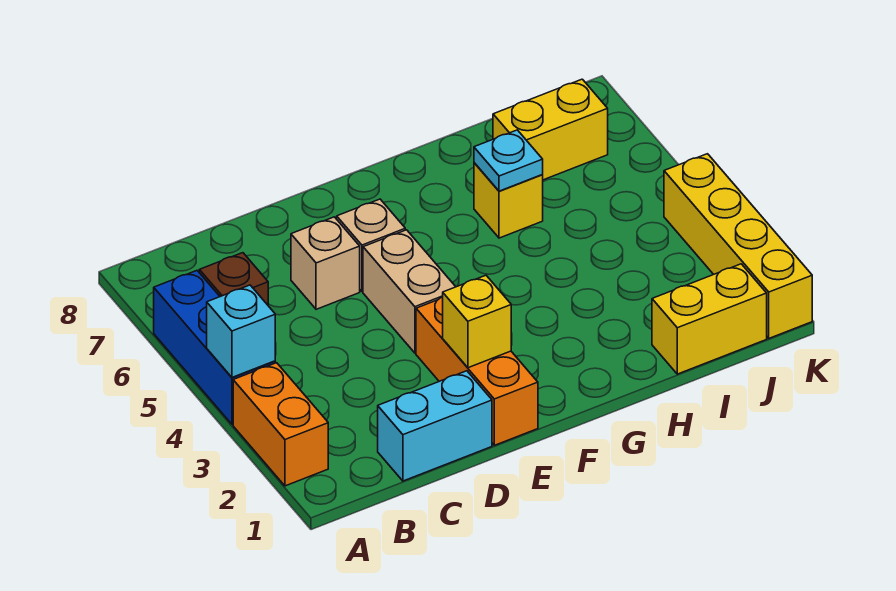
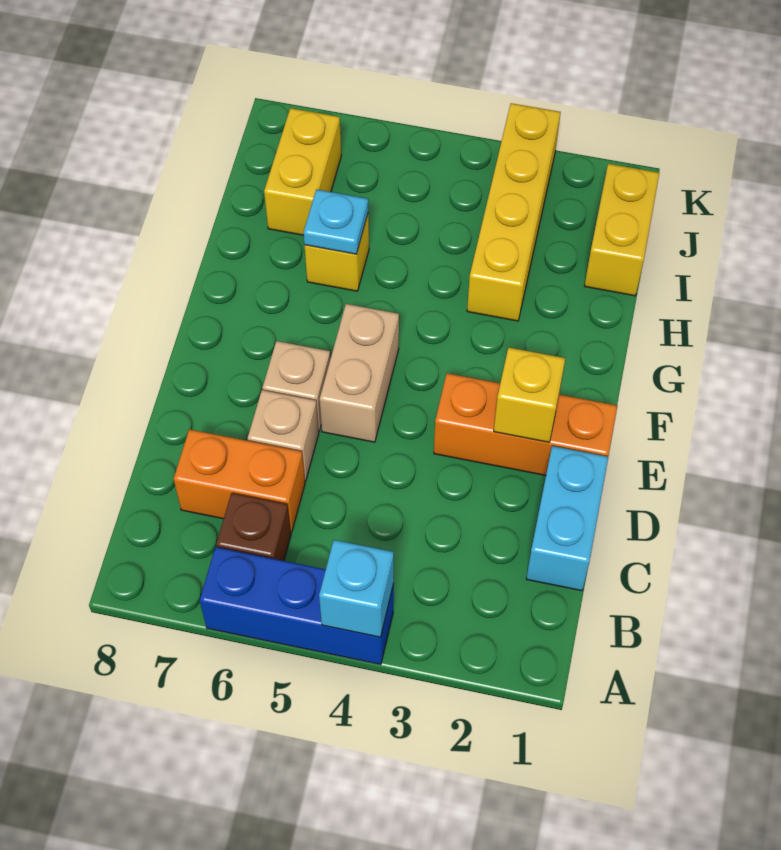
orange 1x2 brick [233,363,328,486] -> orange 1x2 brick moved to [174,429,305,532]
tan 1x2 brick [363,230,456,353] -> tan 1x2 brick turned to [320,304,399,442]
yellow 1x4 brick [664,154,812,338] -> yellow 1x4 brick turned to [467,103,561,321]

